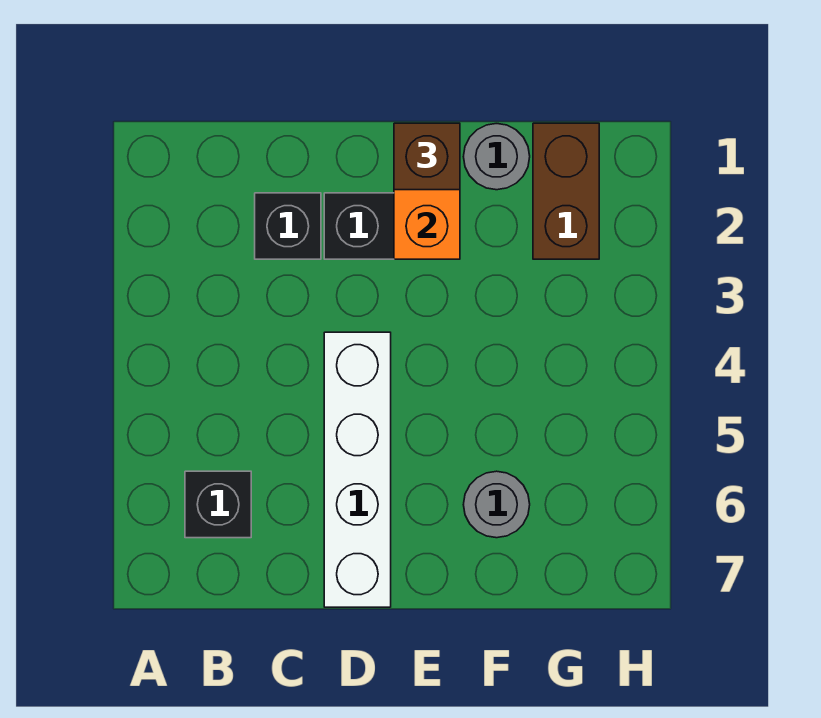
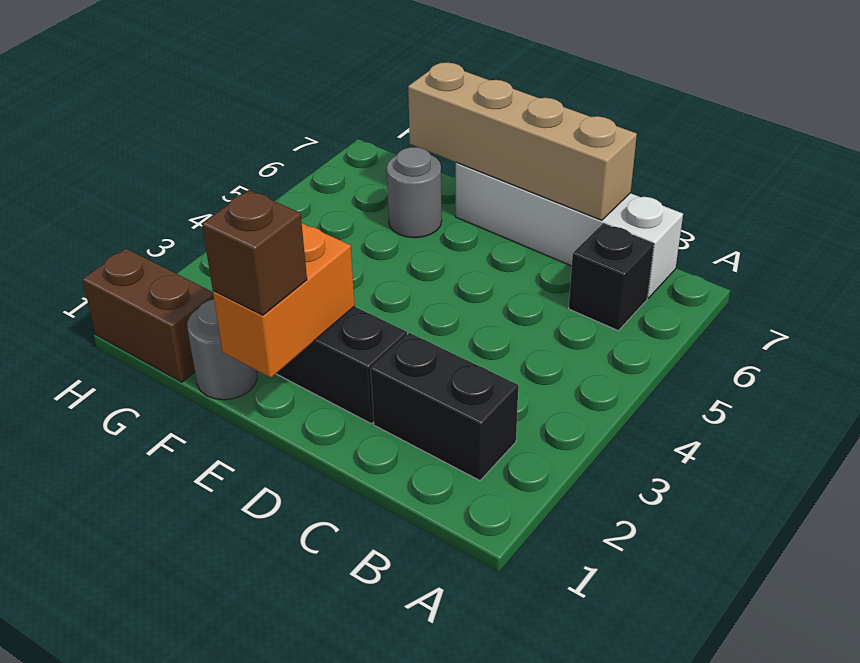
black 1x1 brick [255,193,321,259] -> black 1x2 brick [371,333,518,481]
none -> tan 1x4 brick [408,63,637,220]
white 1x4 brick [324,332,391,607] -> white 1x4 brick turned to [456,162,683,298]
brown 1x2 brick [533,123,599,259] -> brown 1x2 brick turned to [82,248,214,382]

